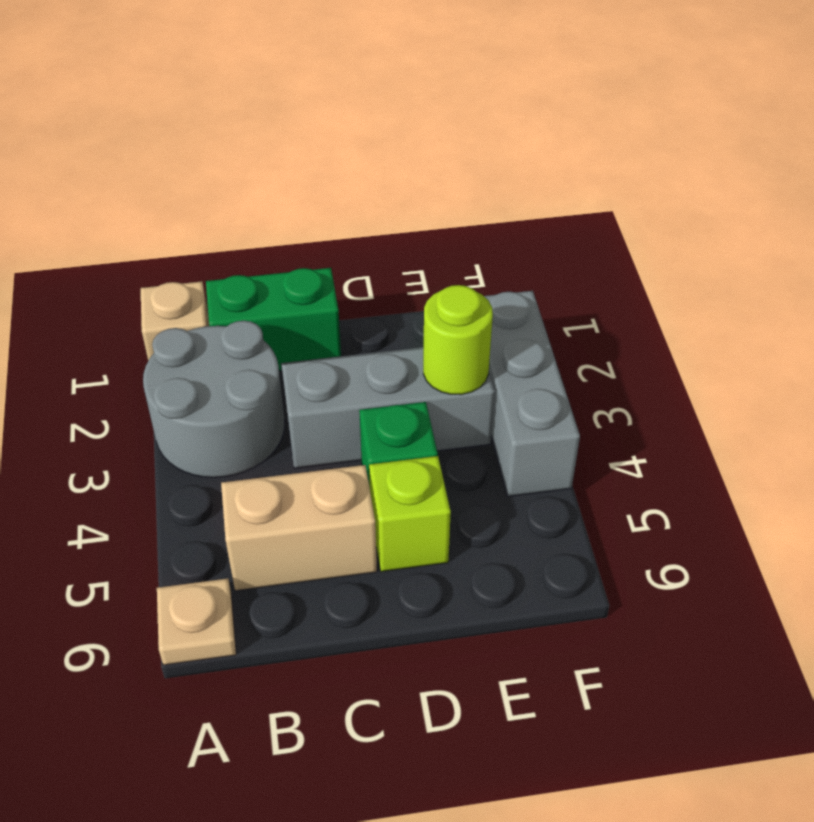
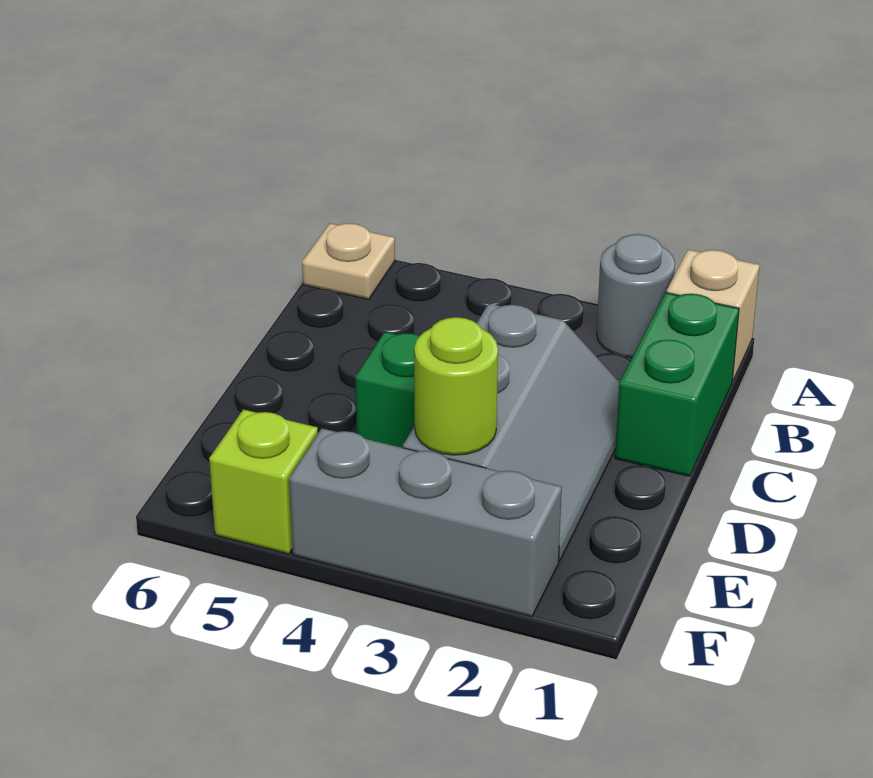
grey 2x2 round brick [143,321,285,478] -> grey 1x1 round brick [597,234,675,358]
tan 1x2 brick [221,465,377,591] -> none
lime 1x1 brick [369,456,451,572] -> lime 1x1 brick moved to [209,409,318,554]

